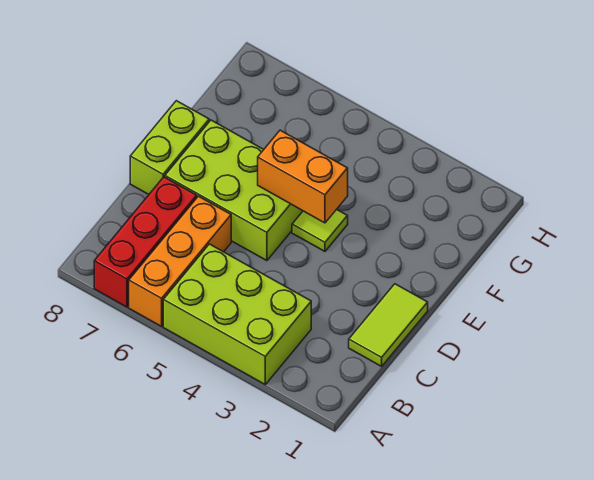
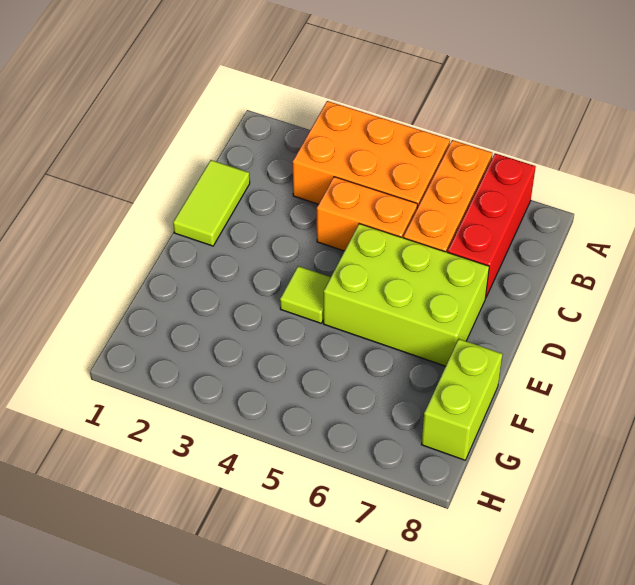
lime 2x3 brick [163,244,311,384] -> orange 2x3 brick [293,101,450,208]
lime 1x2 brick [130,101,209,194] -> lime 1x2 brick moved to [421,339,502,460]
orange 1x2 brick [258,130,348,223] -> orange 1x2 brick moved to [317,177,417,251]

